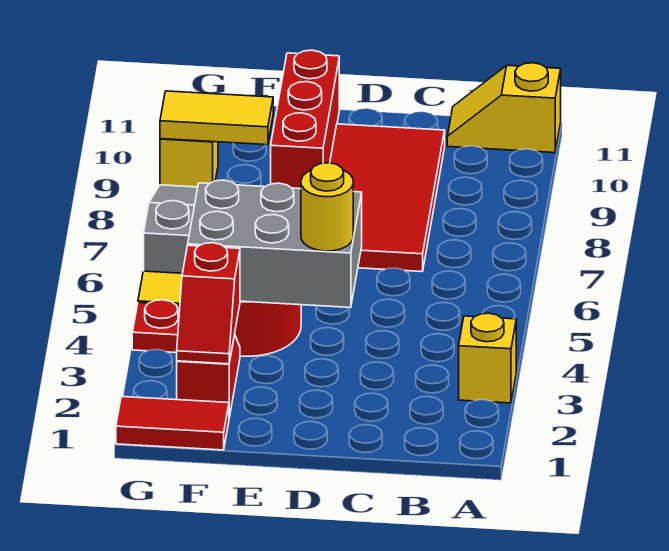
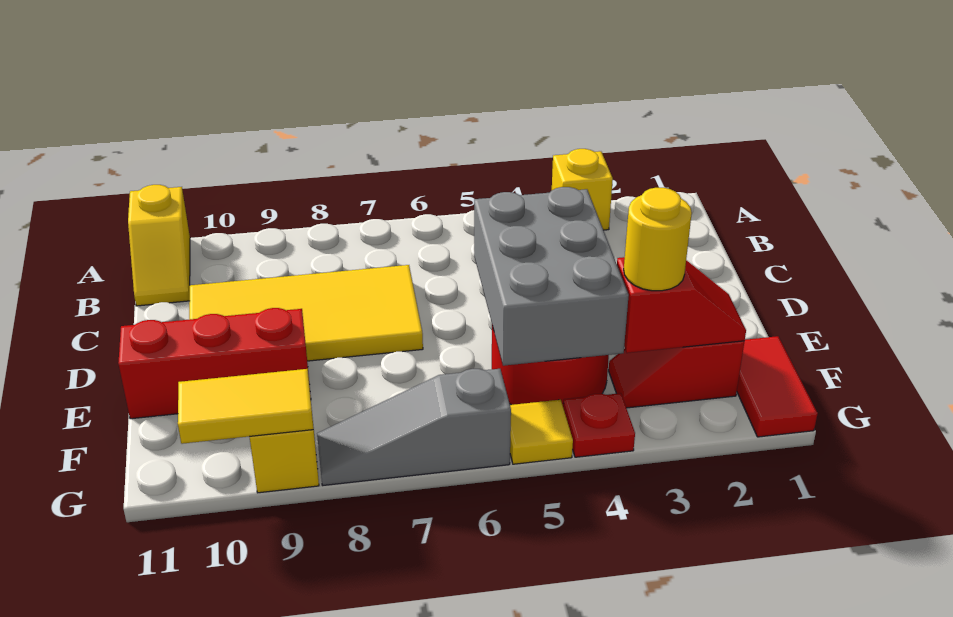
red 2x4 tile [330,124,445,272] -> yellow 2x4 tile [189,265,423,361]
yellow 1x1 round brick [301,163,353,251] -> yellow 1x1 round brick moved to [624,188,692,291]
yellow 1x2 tile [160,91,273,145] -> yellow 1x2 tile turned to [178,369,313,444]

